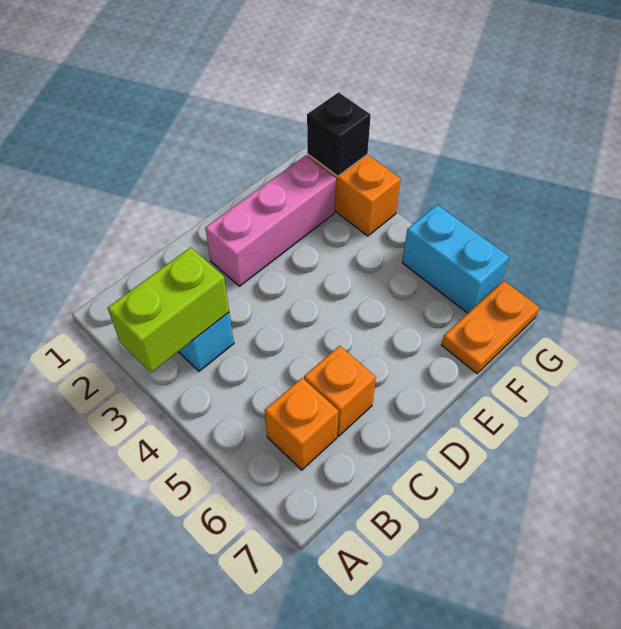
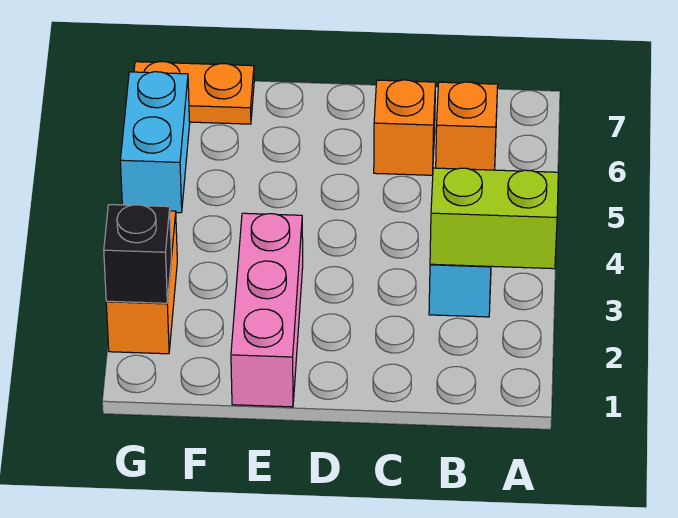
pink 1x3 brick [205,155,336,286] -> pink 1x3 brick turned to [231,213,303,407]

